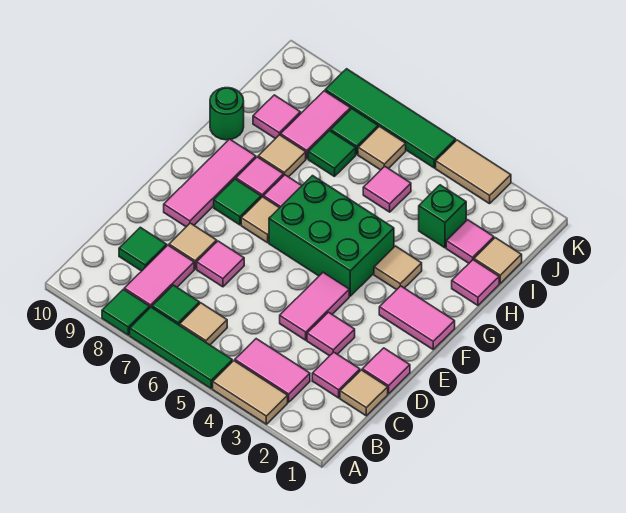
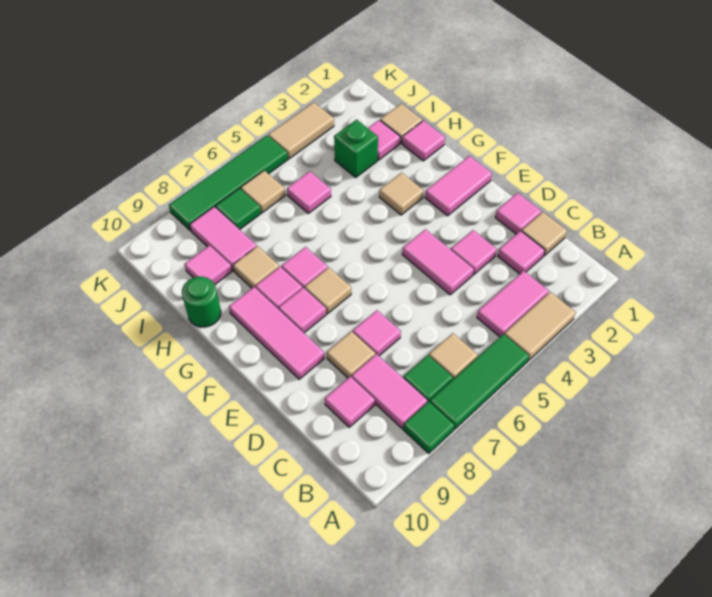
green 1x1 tile [119,227,167,271] -> pink 1x1 tile [325,377,375,427]
green 2x3 brick [269,176,394,296] -> none
green 1x1 tile [214,179,261,225] -> pink 1x1 tile [279,288,326,333]
green 1x1 tile [308,131,356,177] -> none

